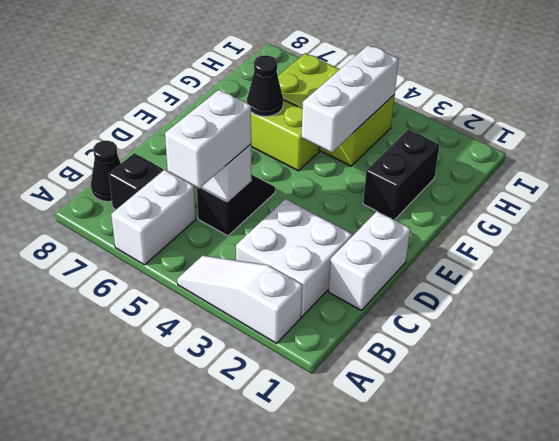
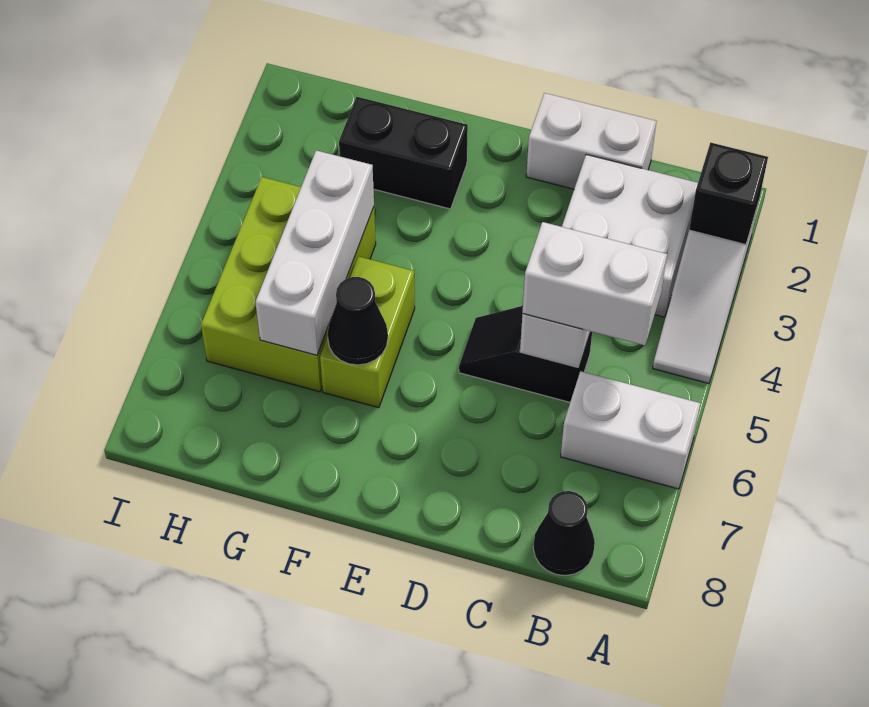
black 1x1 brick [109,153,163,209] -> black 1x1 brick moved to [689,143,768,245]
white 1x3 brick [301,45,399,153] -> white 1x3 brick turned to [255,150,374,355]

